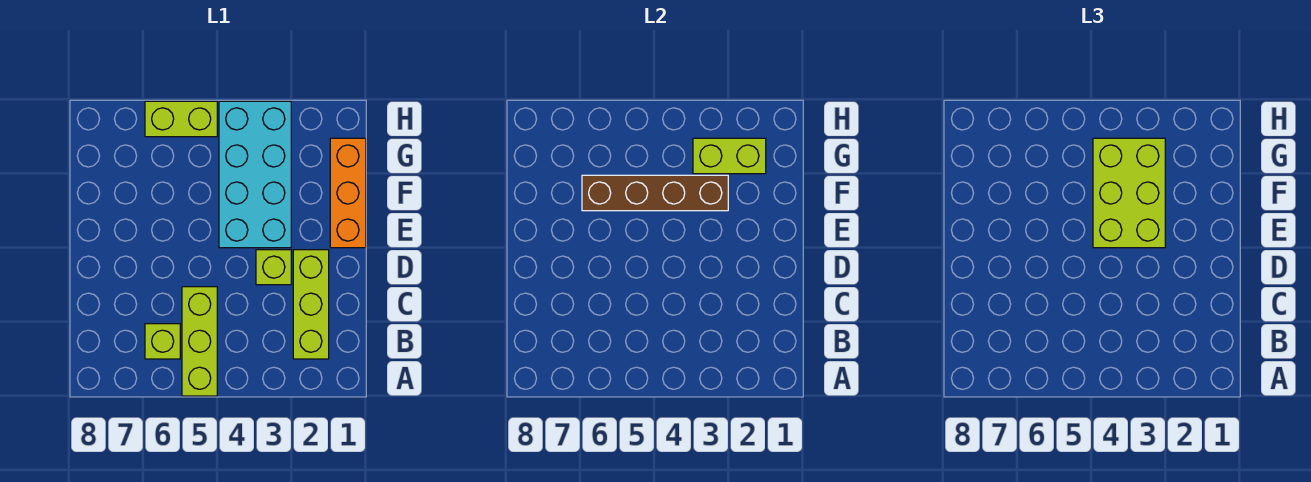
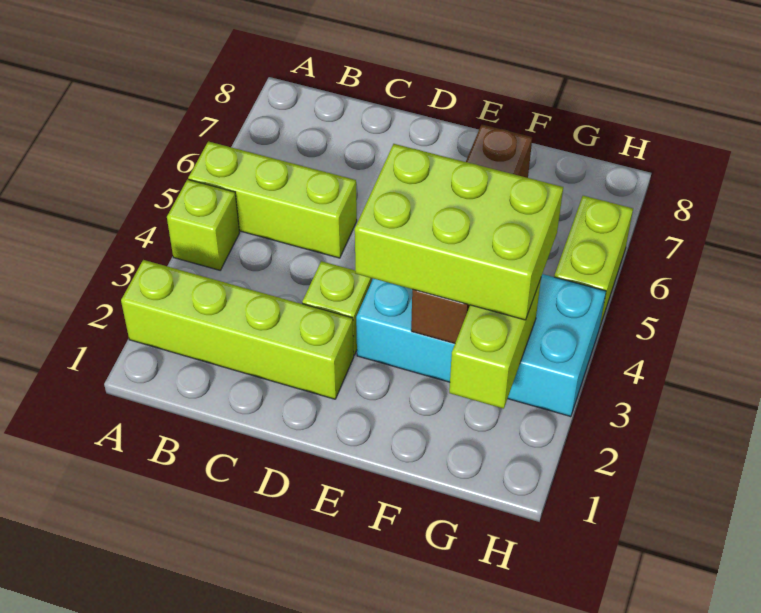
lime 1x3 brick [293,250,329,359] -> lime 1x4 brick [121,260,354,399]
lime 1x1 brick [145,324,180,359] -> lime 1x1 brick moved to [167,179,240,270]
orange 1x3 brick [330,138,366,248] -> none

